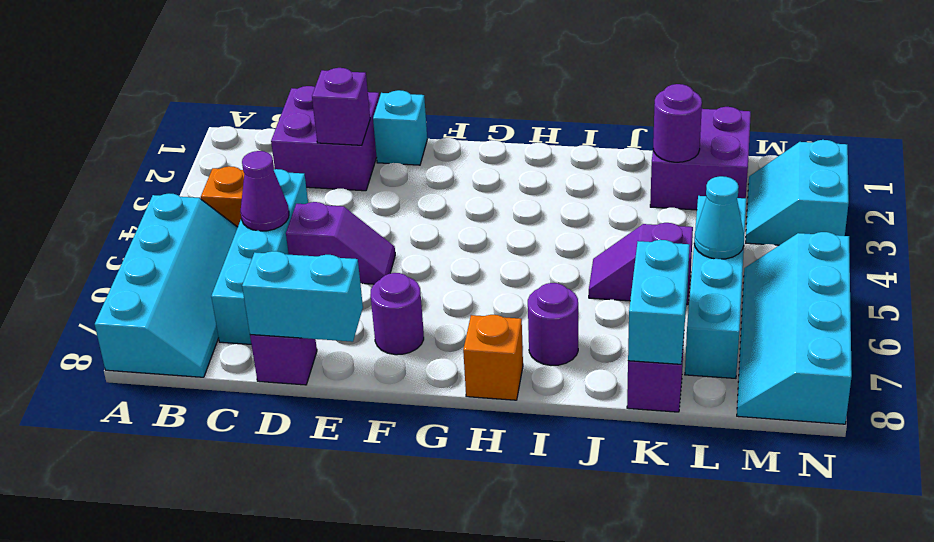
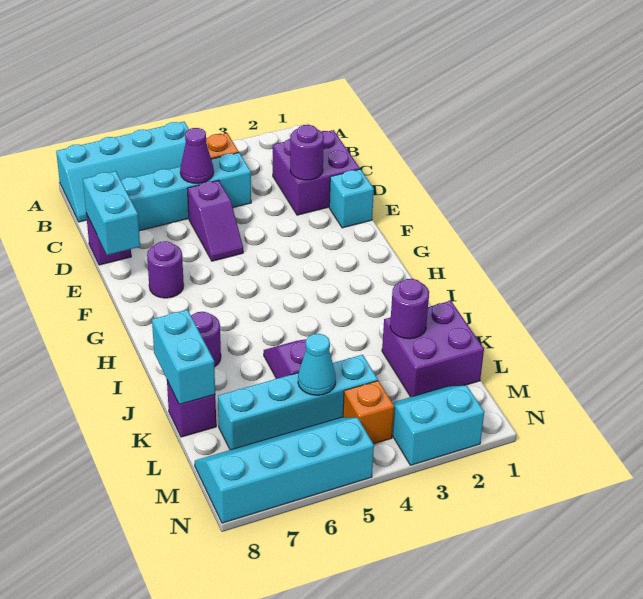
purple 1x1 brick [312,68,370,145] -> purple 1x1 round brick [290,125,324,180]
orange 1x1 brick [463,315,523,400] -> orange 1x1 brick moved to [343,381,394,444]
cyan 1x2 brick [628,240,690,364] -> cyan 1x2 brick turned to [152,310,215,404]

